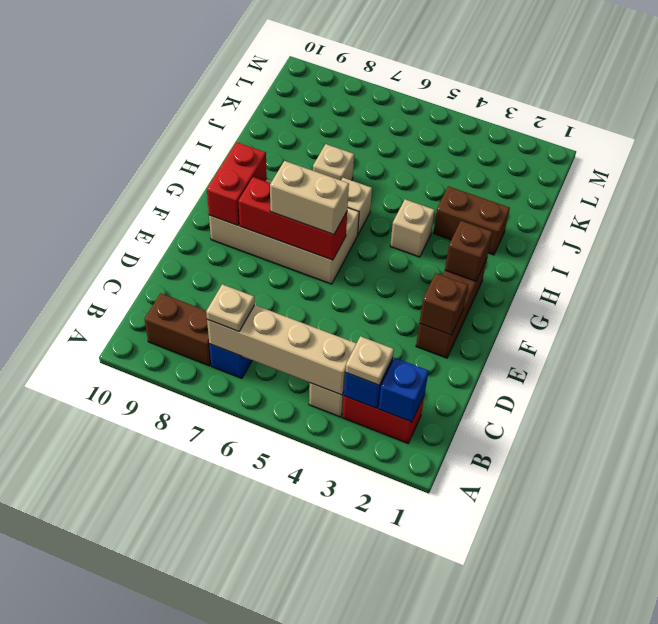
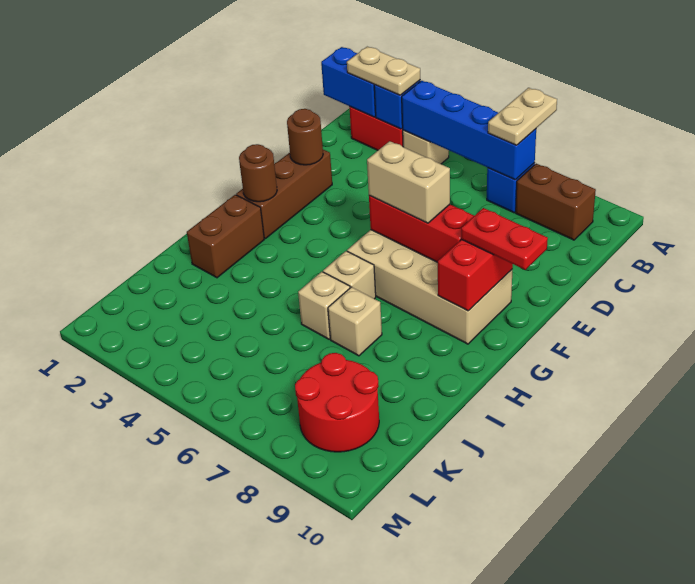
blue 1x1 brick [379,358,429,422] -> blue 1x2 brick [321,47,376,117]
tan 1x1 plate [345,336,394,385] -> tan 1x2 plate [347,47,420,95]
tan 1x4 brick [207,305,357,395] -> blue 1x4 brick [402,81,536,180]
tan 1x1 plate [206,284,255,332] -> tan 1x2 plate [488,88,557,145]
brown 1x1 brick [419,273,468,335] -> brown 1x1 round brick [287,109,323,165]
none -> red 1x2 plate [461,208,548,270]
brown 1x1 brick [445,221,492,281] -> brown 1x1 round brick [239,144,277,202]
tan 1x1 brick [390,199,435,257] -> tan 1x1 brick moved to [298,272,350,339]
brown 1x2 brick [433,186,510,255] -> brown 1x2 brick turned to [187,195,264,278]
none -> red 2x2 round brick [295,353,379,452]

